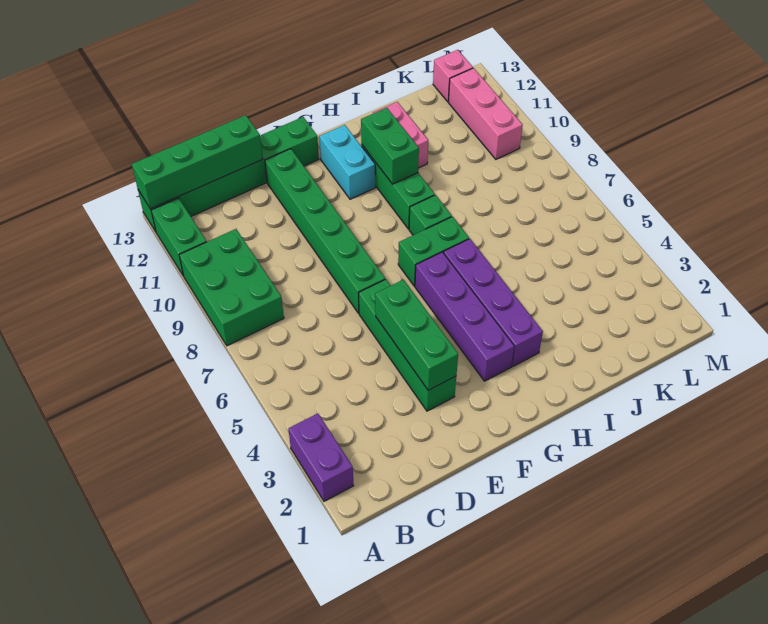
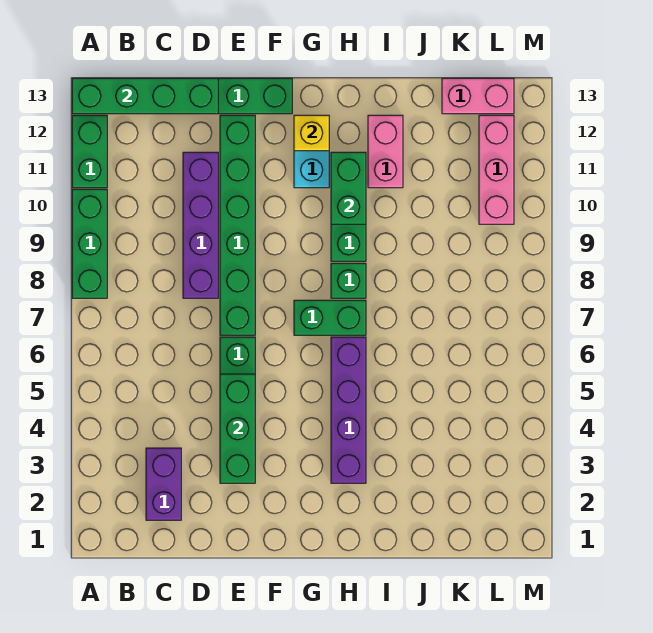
purple 1x2 brick [288,413,354,501] -> purple 1x2 brick moved to [146,448,181,520]
green 2x3 brick [179,229,284,346] -> green 1x3 brick [72,189,107,298]
purple 1x4 brick [415,252,514,381] -> purple 1x4 brick moved to [183,152,218,298]
none -> yellow 1x1 brick [294,115,329,151]
pink 1x1 brick [433,50,473,102] -> pink 1x2 brick [442,78,514,114]

